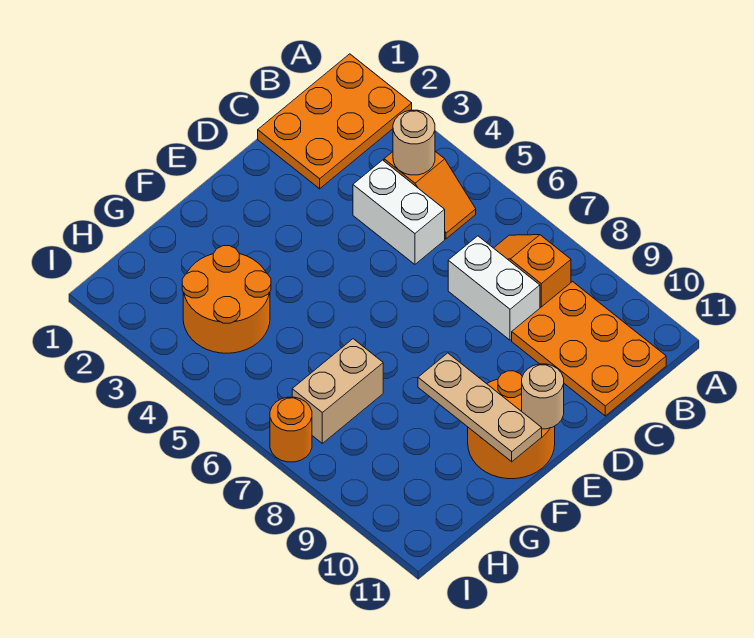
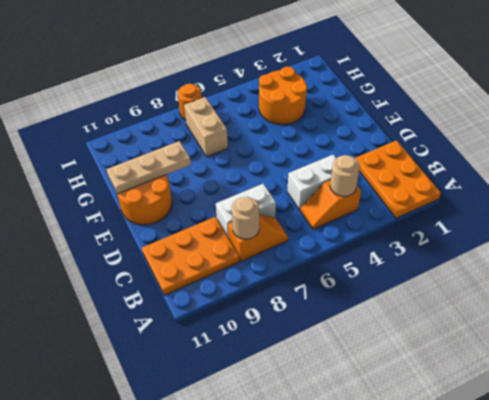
tan 1x1 round brick [522,364,564,429] -> tan 1x1 round brick moved to [232,197,259,239]

